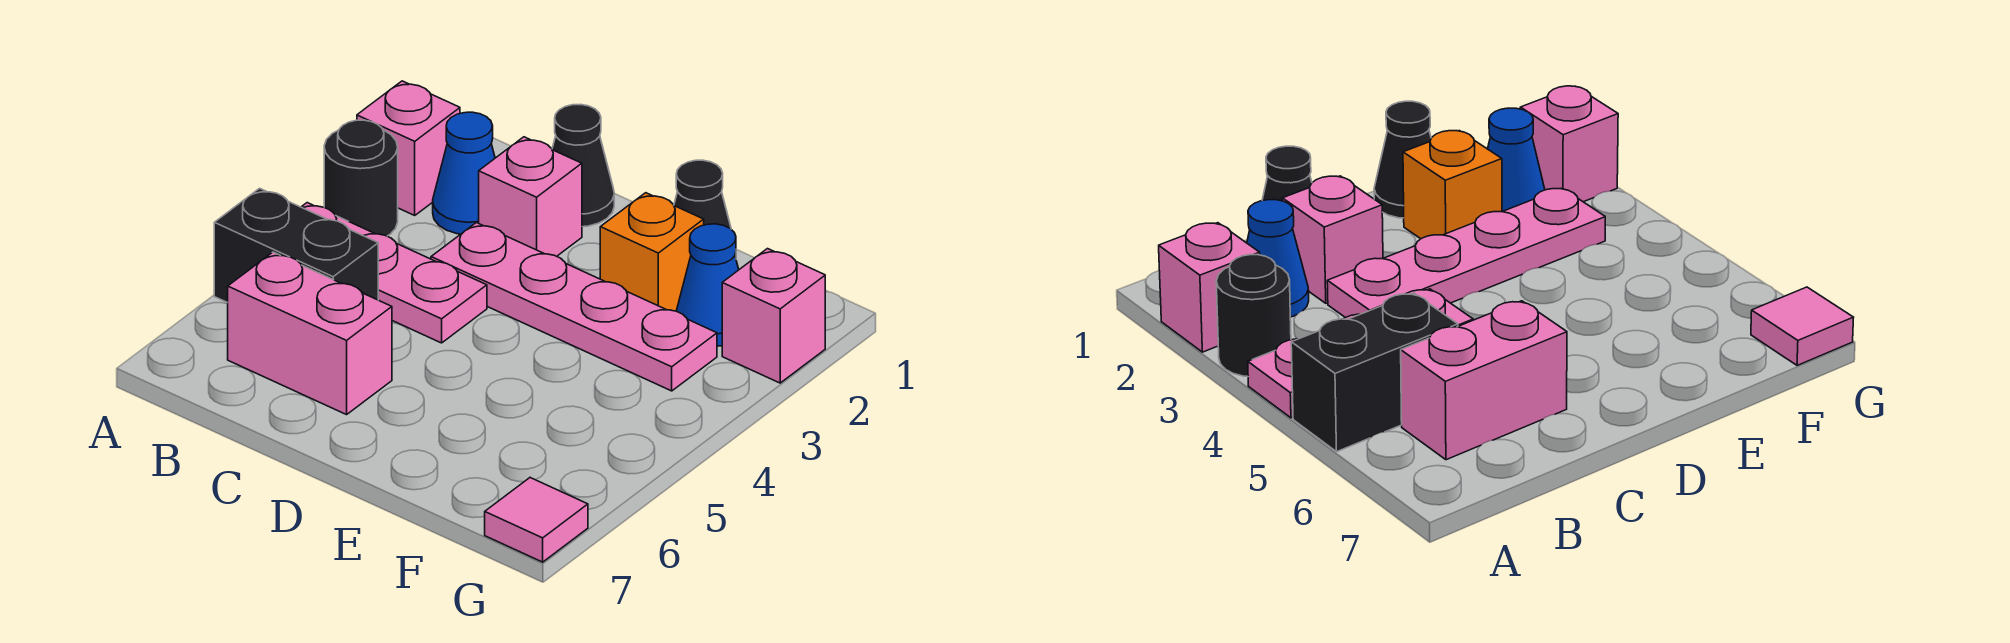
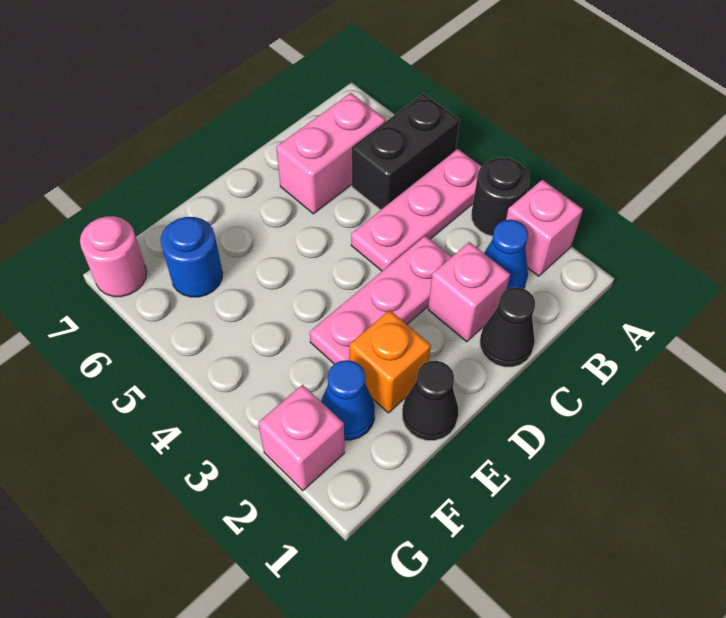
pink 1x4 plate [431,223,717,391] -> pink 1x3 plate [310,236,451,364]
none -> blue 1x1 round brick [161,217,223,297]
pink 1x1 tile [485,478,588,562] -> pink 1x1 round brick [80,216,147,297]

